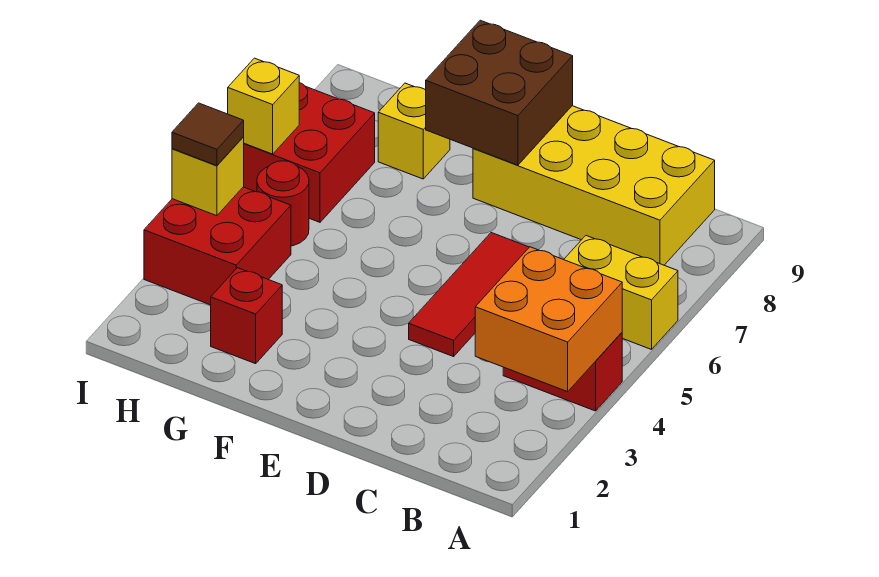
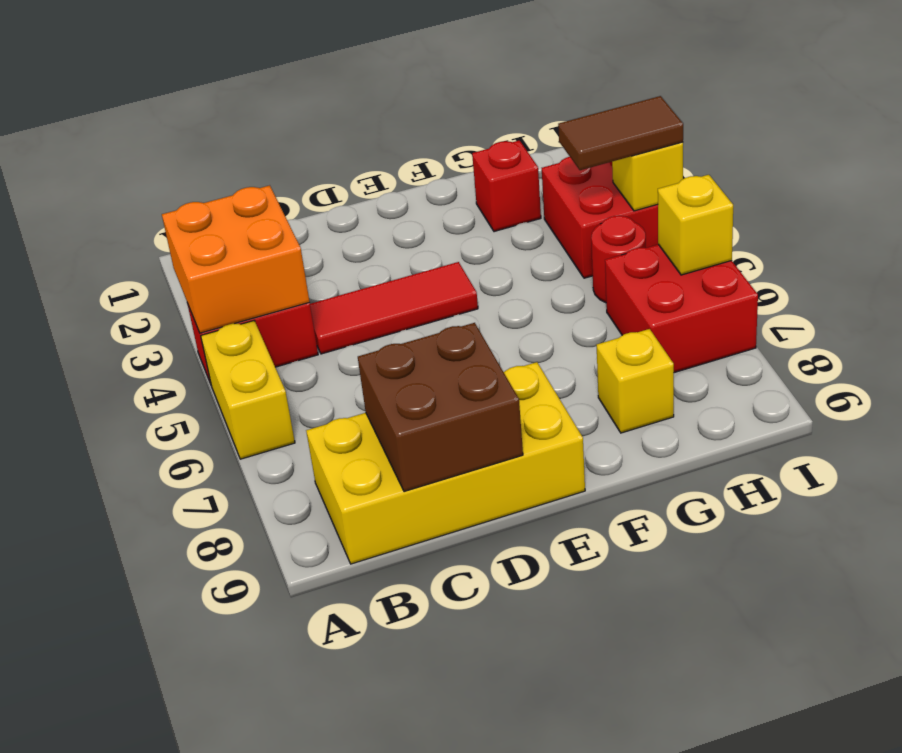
yellow 1x2 brick [564,236,678,350] -> yellow 1x2 brick turned to [201,321,295,459]
red 1x3 tile [409,233,529,357] -> red 1x3 tile turned to [310,262,478,354]
brown 2x2 brick [426,20,573,165] -> brown 2x2 brick moved to [358,323,523,492]
brown 1x1 tile [172,103,244,166] -> brown 1x2 tile [558,96,683,170]

